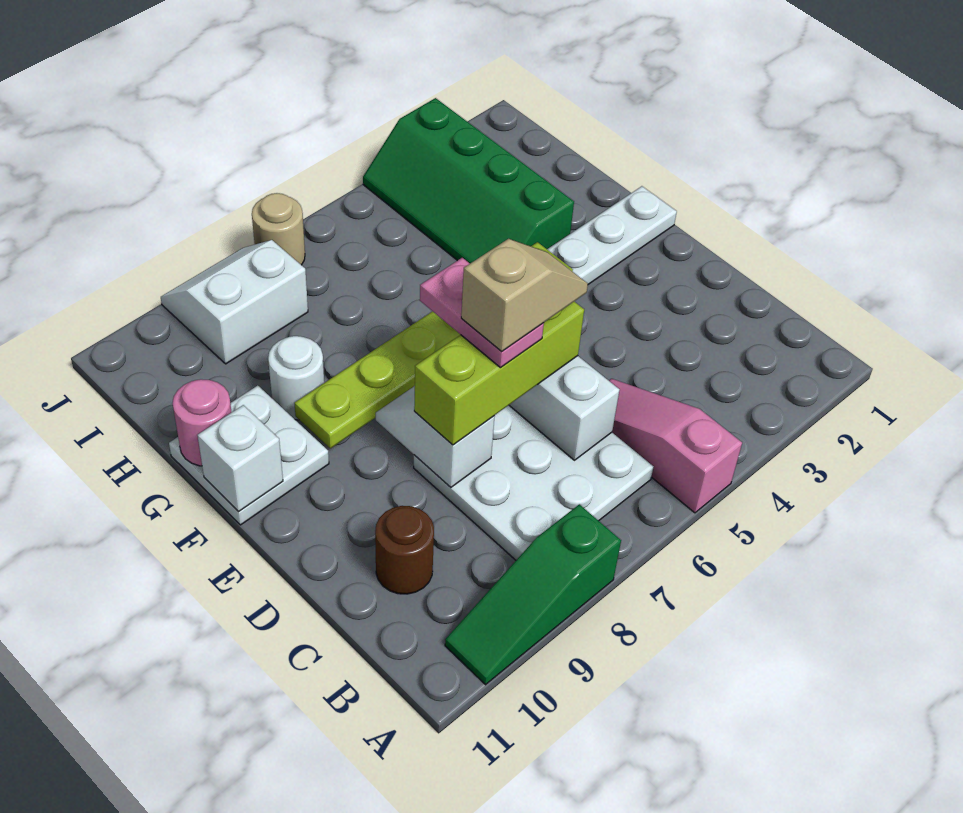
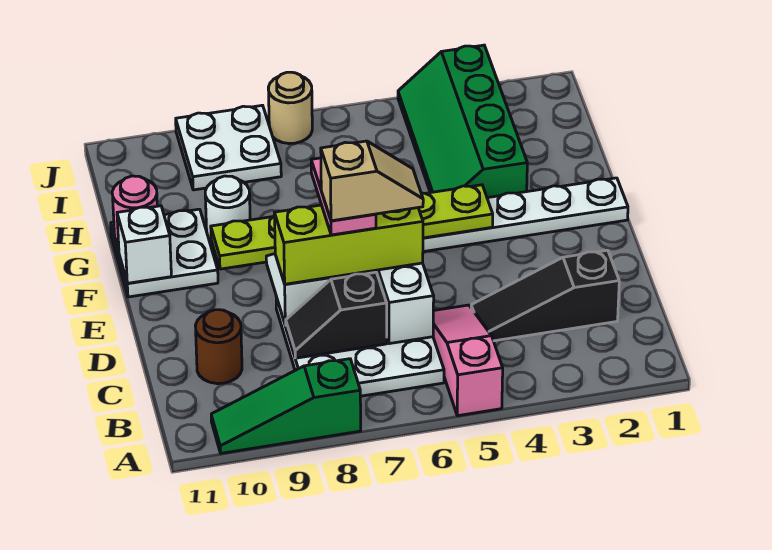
none -> black 1x3 slope [471,250,619,341]
none -> black 1x2 slope [286,272,387,358]
white 2x2 slope [161,240,308,364] -> white 2x2 plate [176,105,281,190]

